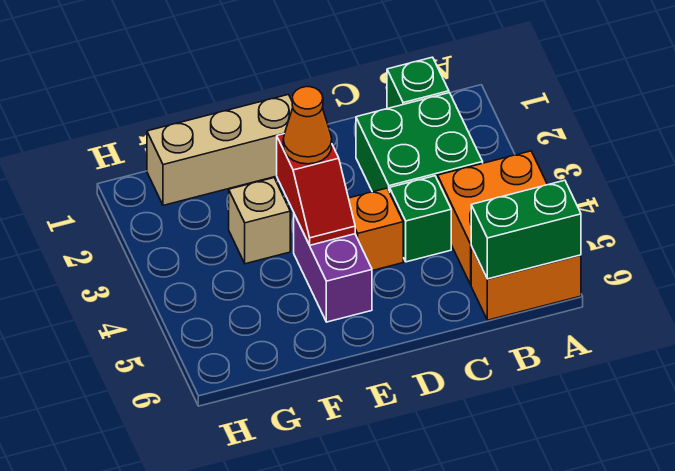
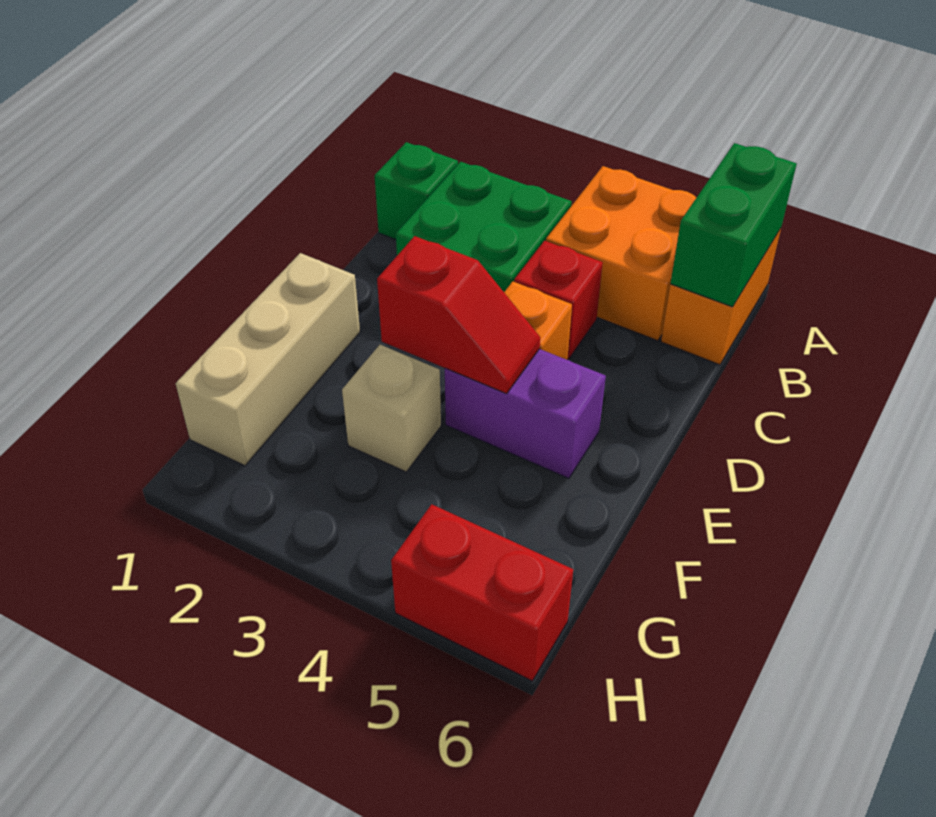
green 1x1 brick [390,176,451,262] -> red 1x1 brick [514,241,603,359]
orange 1x1 cone [283,87,332,164] -> none
none -> red 1x2 brick [391,504,573,681]

